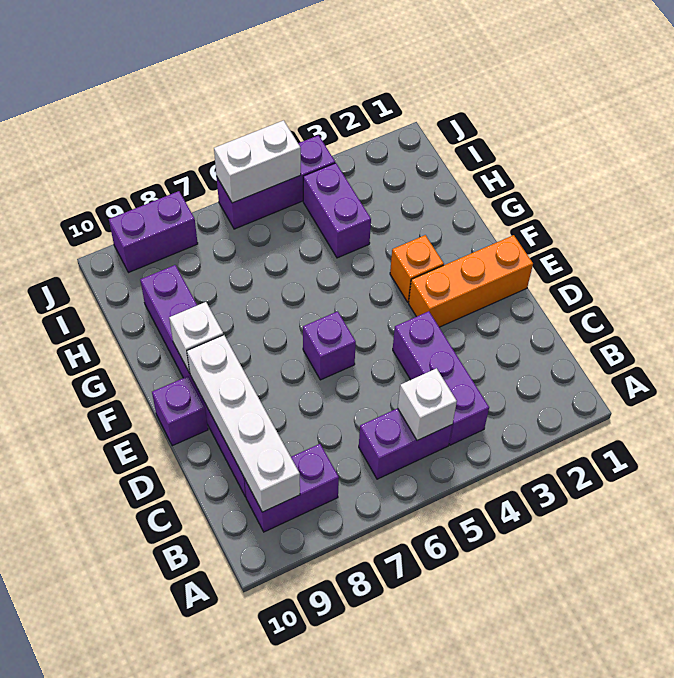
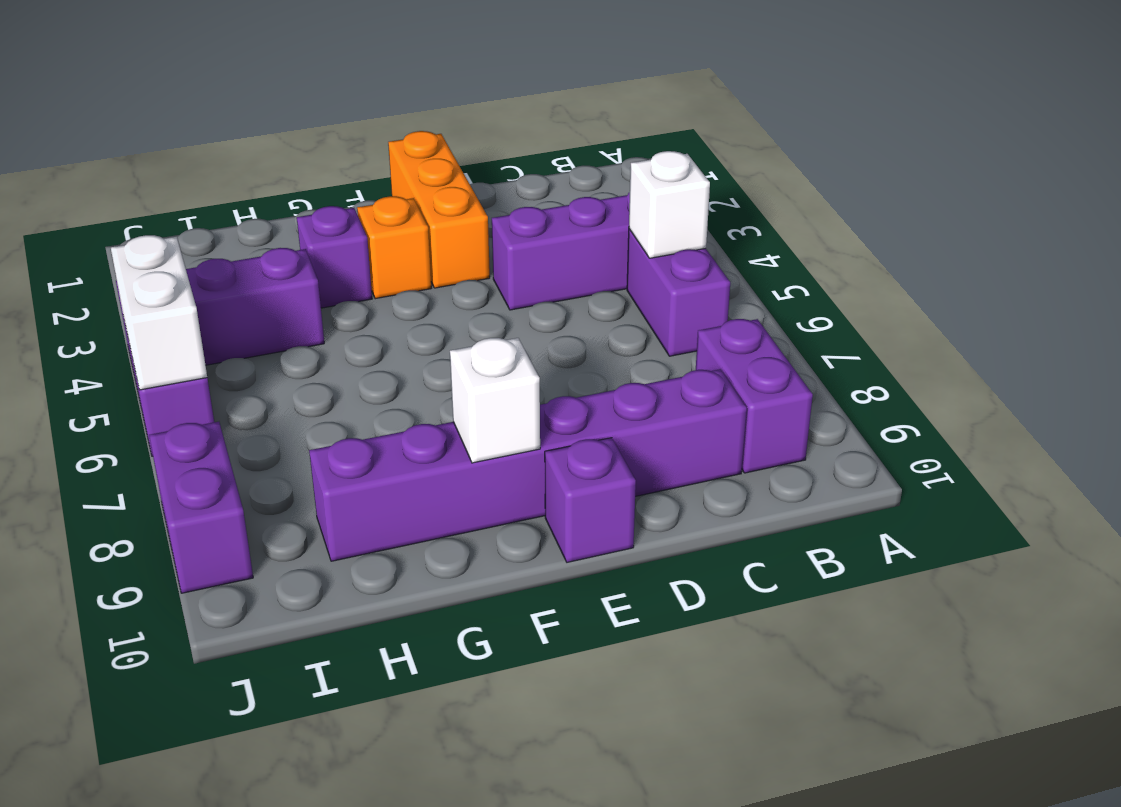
white 1x4 brick [187,335,300,512] -> none
purple 1x1 brick [303,311,356,380] -> purple 1x1 brick moved to [297,206,372,308]

